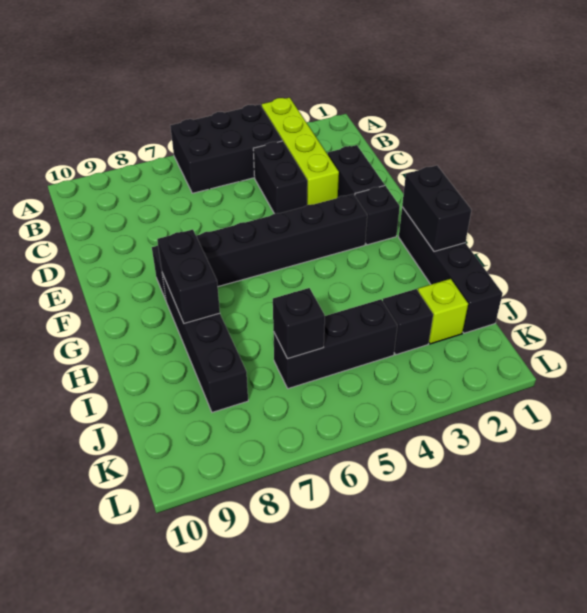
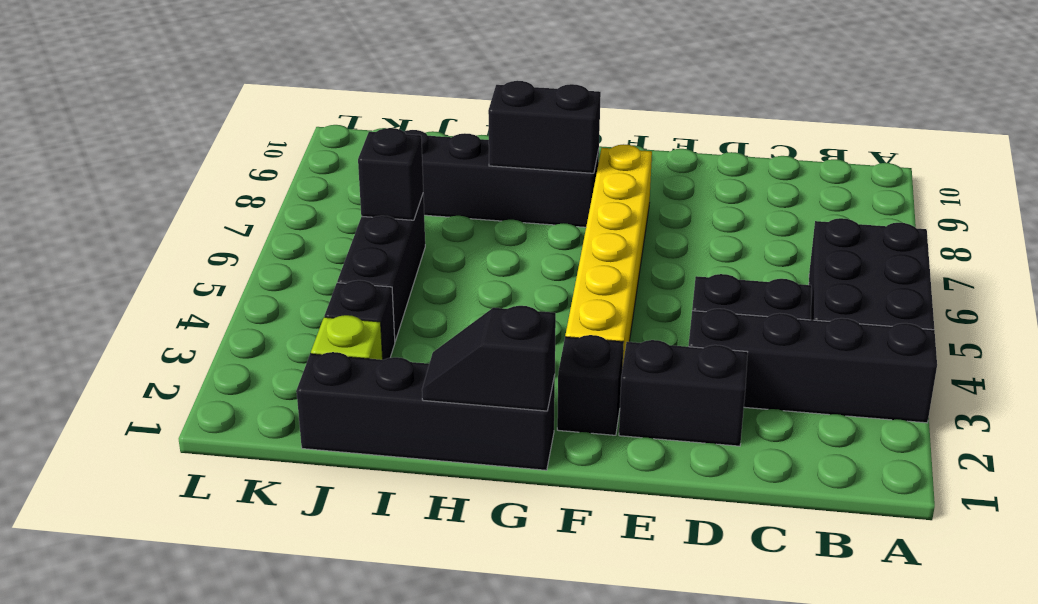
lime 1x4 brick [262,98,339,205] -> black 1x4 brick [688,309,937,423]
black 1x6 brick [152,194,367,300] -> yellow 1x6 brick [565,144,652,369]
black 1x2 brick [402,165,471,251] -> black 1x2 slope [422,306,556,411]

